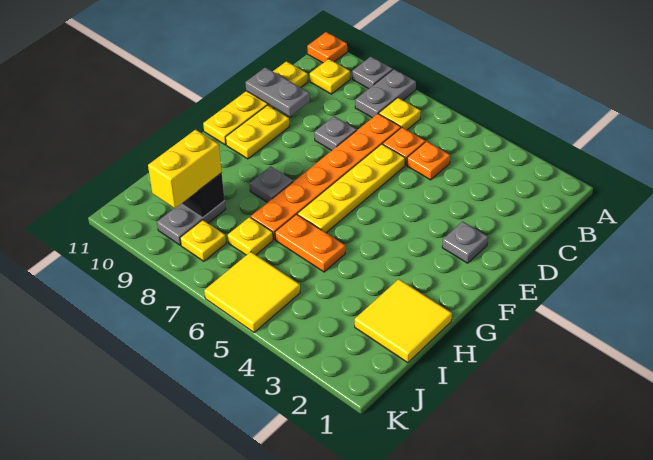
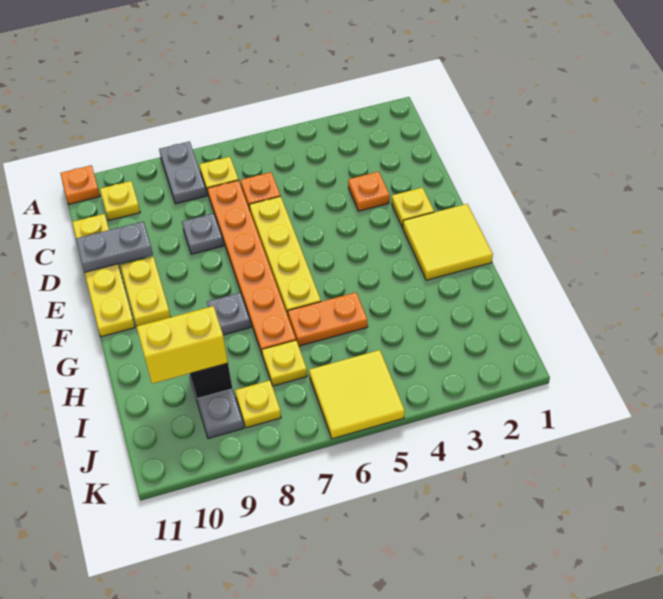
grey 1x1 plate [352,57,393,89] -> none
orange 1x1 plate [407,141,450,180] -> orange 1x1 plate moved to [348,172,390,211]
grey 1x1 plate [442,221,488,263] -> yellow 1x1 plate [392,188,434,228]
yellow 2x2 tile [355,279,452,363] -> yellow 2x2 tile moved to [403,204,493,280]
yellow 1x2 brick [148,130,222,208] -> yellow 1x2 brick turned to [137,306,228,384]

